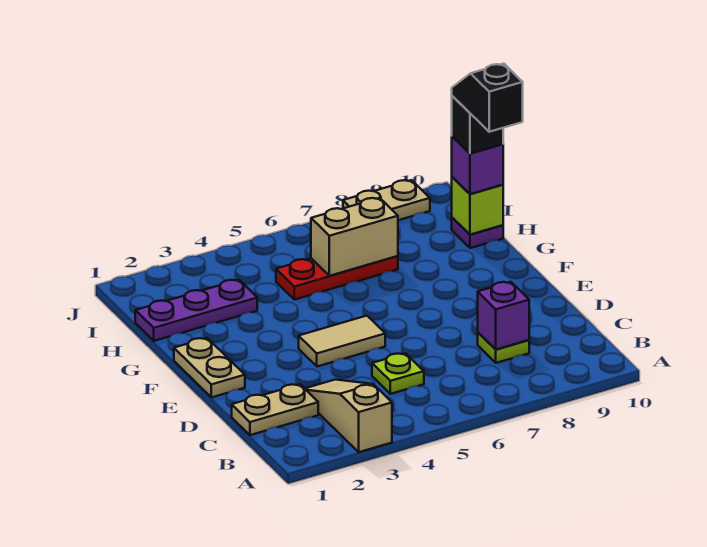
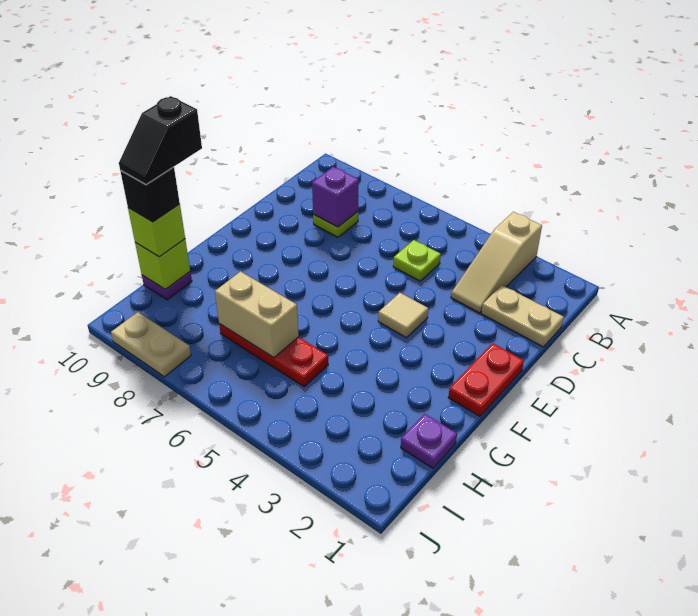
tan 1x2 plate [174,338,245,398] -> red 1x2 plate [448,343,524,416]
tan 1x2 tile [299,316,385,366] -> tan 1x1 tile [378,293,428,338]
purple 1x3 plate [135,280,257,341] -> purple 1x1 plate [401,414,457,468]
purple 1x1 brick [452,136,503,194] -> lime 1x1 brick [128,204,185,257]

